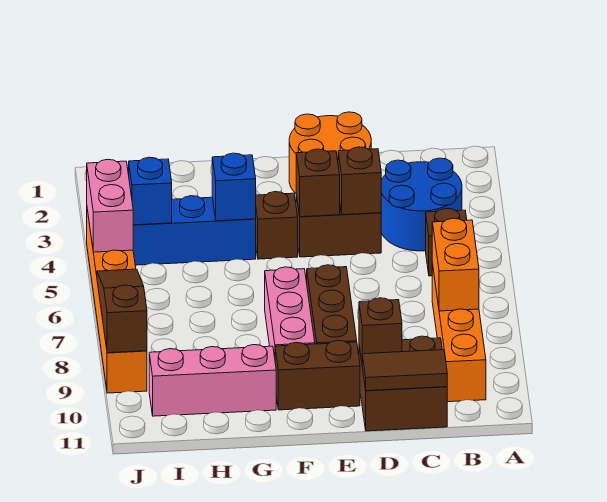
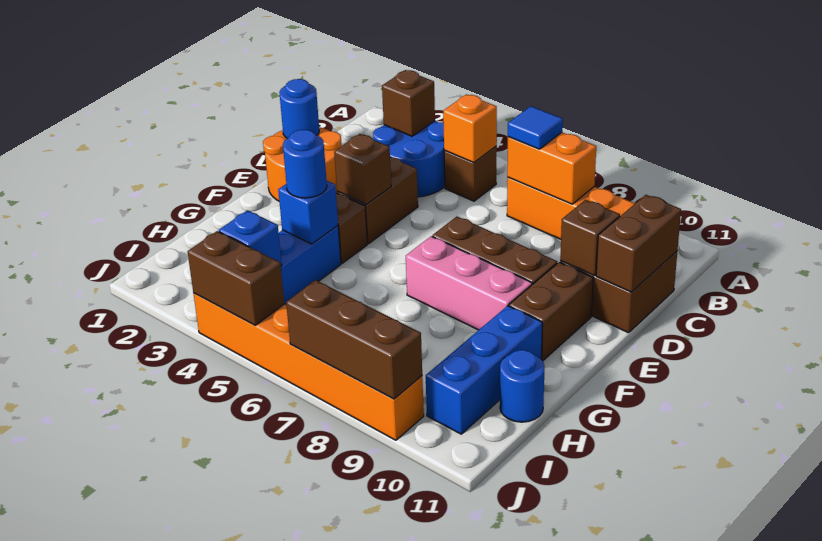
none -> orange 1x1 brick [443,94,497,163]
none -> blue 1x1 tile [508,106,563,149]
brown 1x2 tile [362,350,447,391] -> brown 1x2 brick [596,195,681,292]
none -> blue 1x1 round brick [279,79,319,138]
brown 1x1 brick [338,147,381,215] -> brown 1x1 brick moved to [382,70,435,136]
none -> blue 1x1 round brick [283,129,327,198]
pink 1x3 brick [149,345,276,416] -> blue 1x3 brick [426,306,542,434]
none -> blue 1x1 round brick [500,350,545,422]
pink 1x2 brick [87,159,133,252] -> brown 1x2 brick [188,231,284,325]
brown 1x3 slope [97,269,147,353] -> brown 1x3 brick [286,280,422,399]

